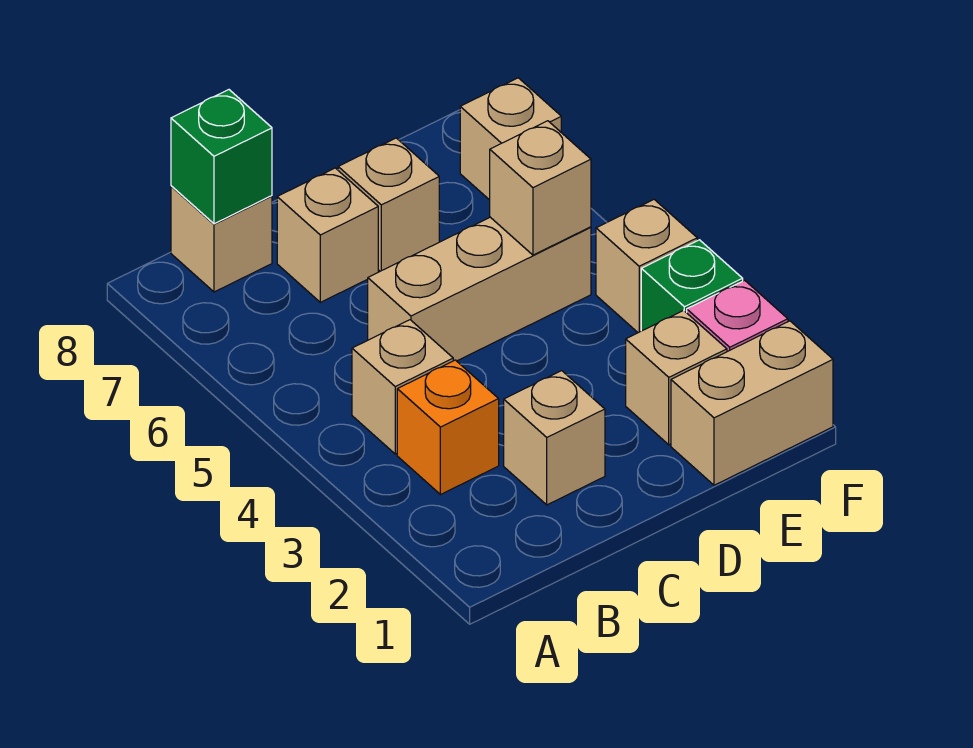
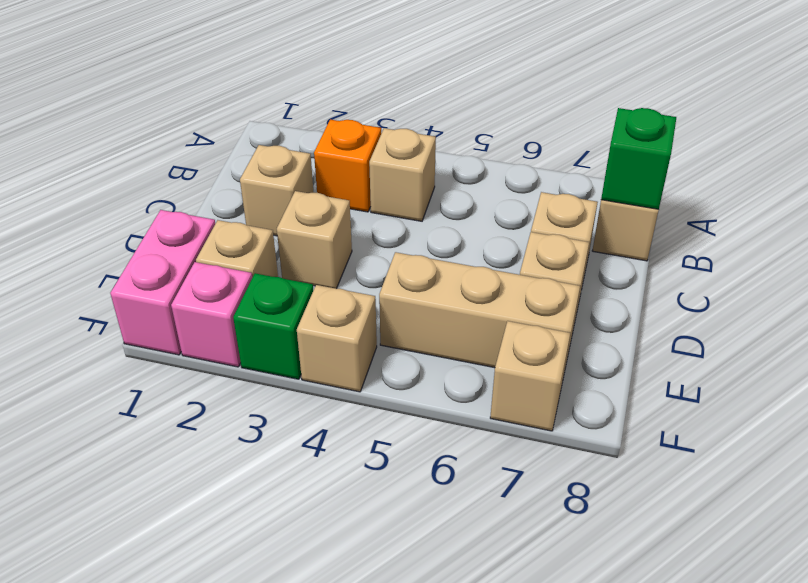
tan 1x3 brick [368,217,591,361] -> tan 1x3 brick turned to [379,252,580,372]
tan 1x2 brick [671,321,833,485] -> pink 1x2 brick [110,210,215,355]
tan 1x1 brick [490,121,591,255] -> tan 1x1 brick moved to [277,191,352,289]

